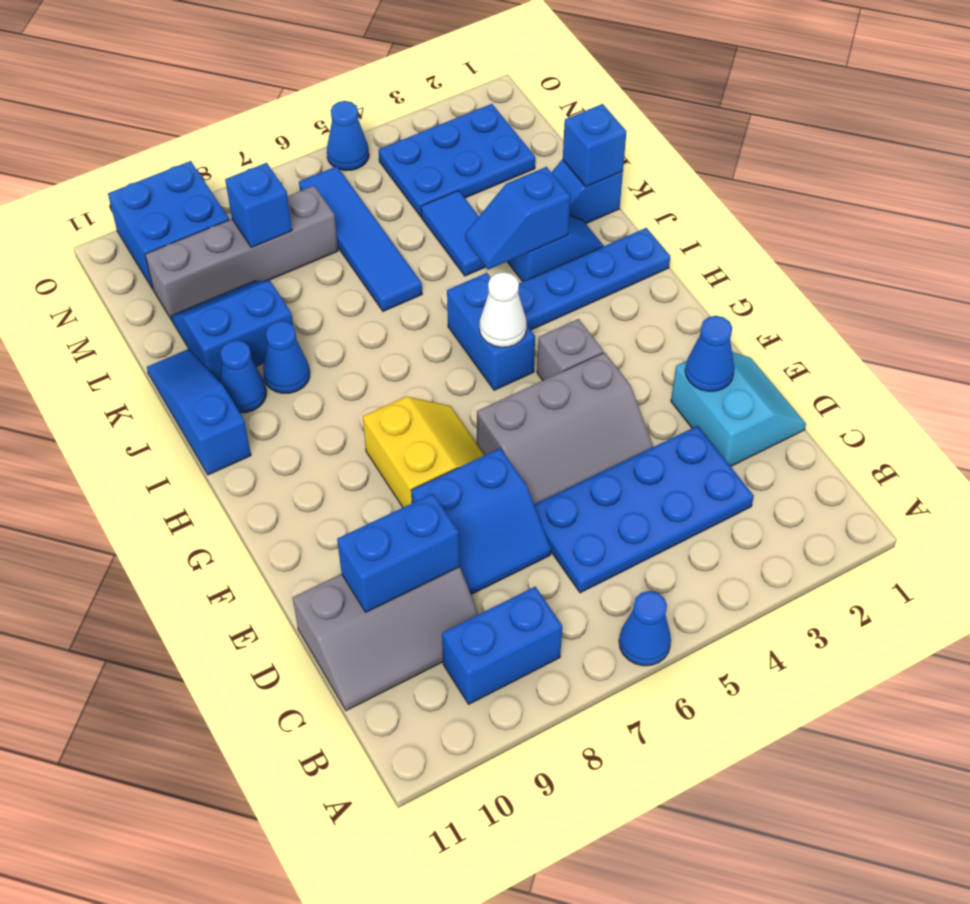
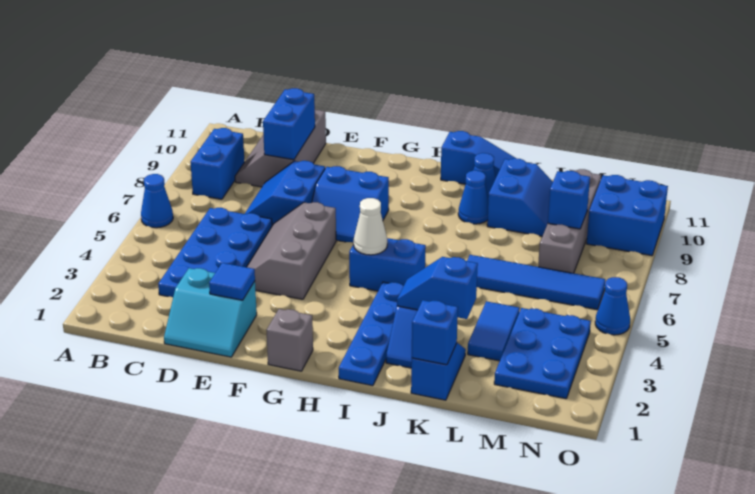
blue 1x1 cone [685,316,734,391] -> blue 1x1 tile [209,263,255,300]
yellow 2x2 slope [363,396,485,507] -> blue 2x2 slope [312,166,389,243]
grey 1x1 brick [537,319,603,380] -> grey 1x1 brick moved to [266,309,313,371]
blue 1x2 slope [465,167,570,270] -> blue 1x2 slope turned to [397,257,478,319]
blue 1x2 tile [421,190,485,276] -> blue 1x2 tile turned to [468,301,520,361]

